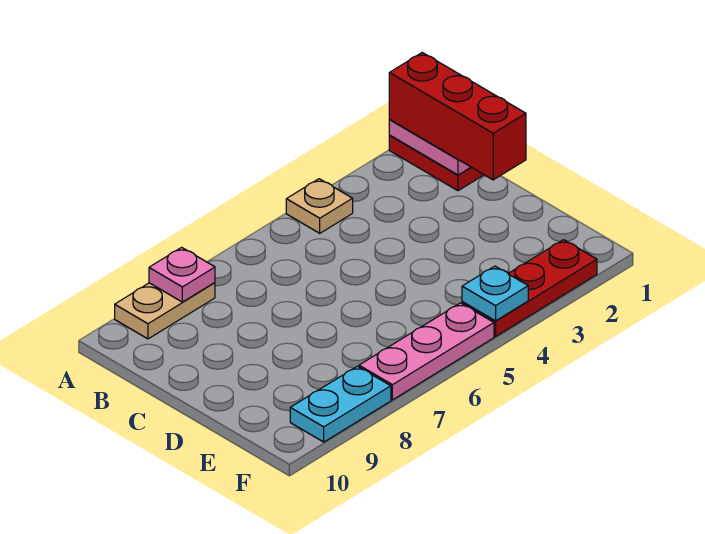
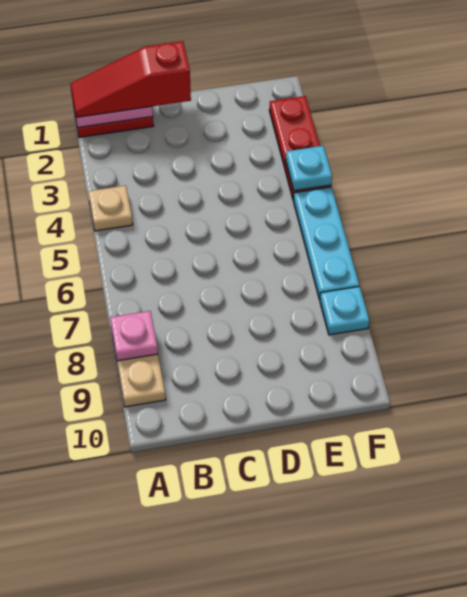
red 1x3 brick [389,53,526,180] -> red 1x3 slope [70,41,191,117]
pink 1x3 plate [359,303,494,400] -> cyan 1x3 plate [294,187,359,300]
cyan 1x2 plate [290,366,391,442] -> cyan 1x1 plate [320,286,369,335]

